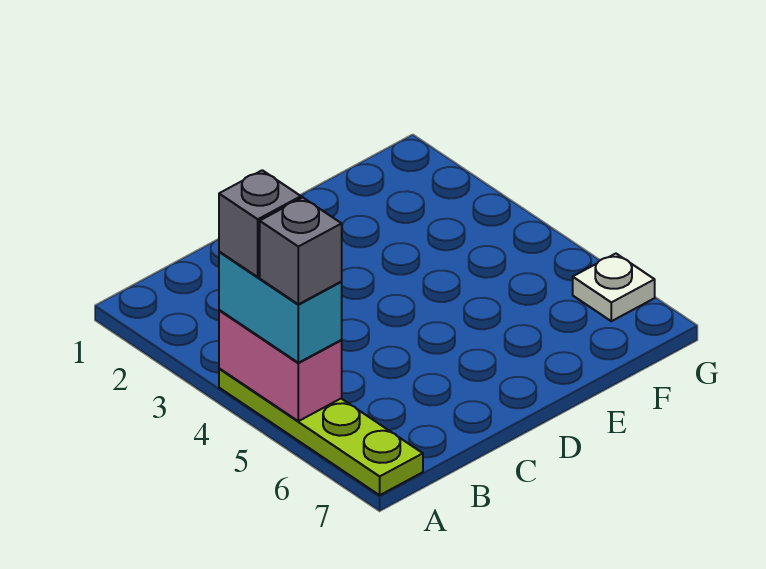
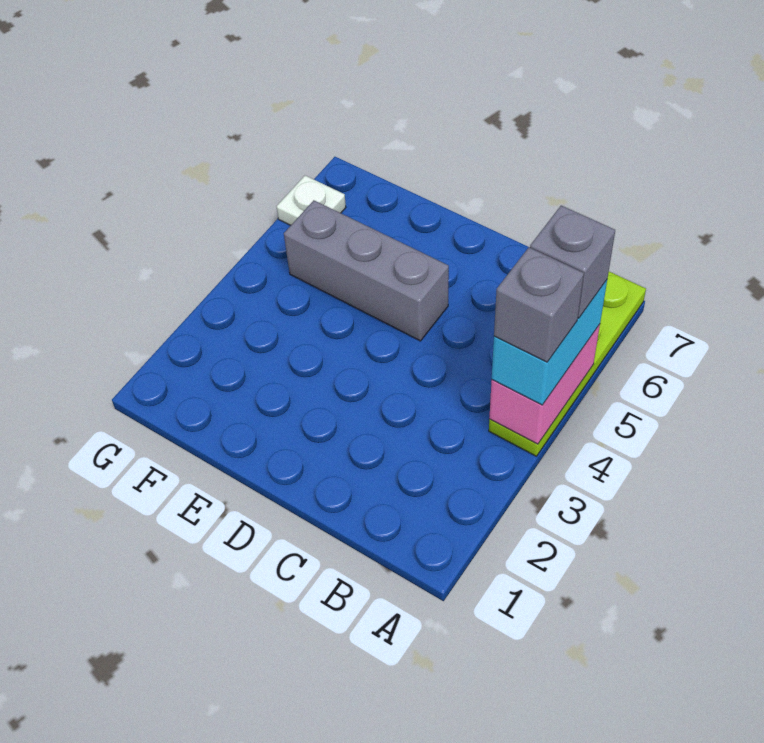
none -> grey 1x3 brick [284,200,449,341]

